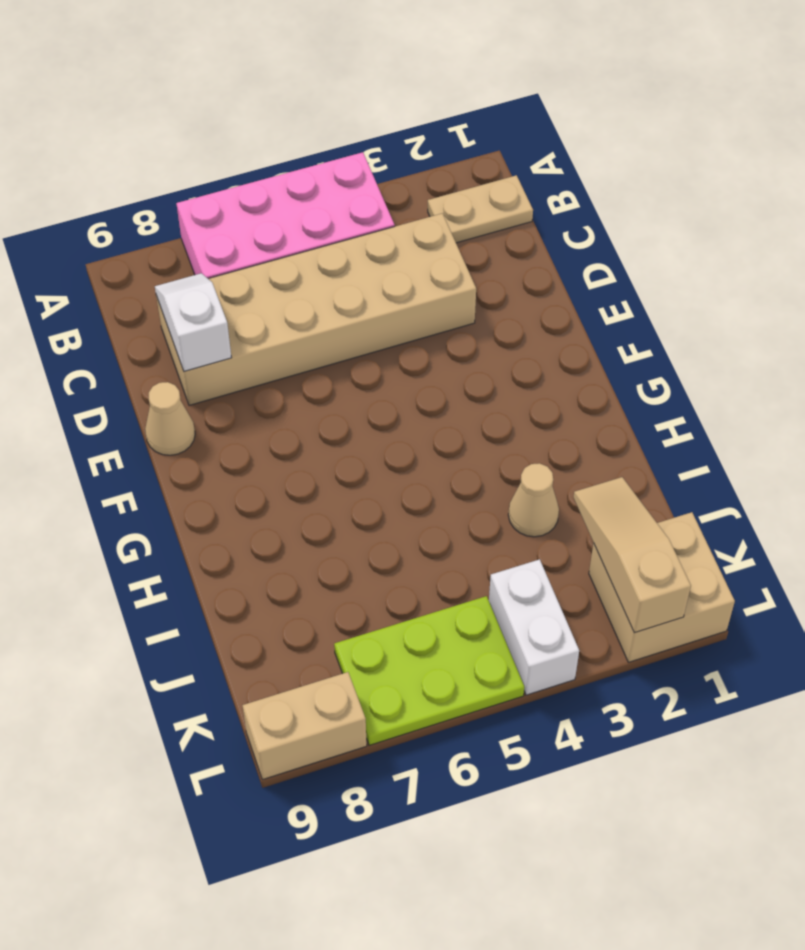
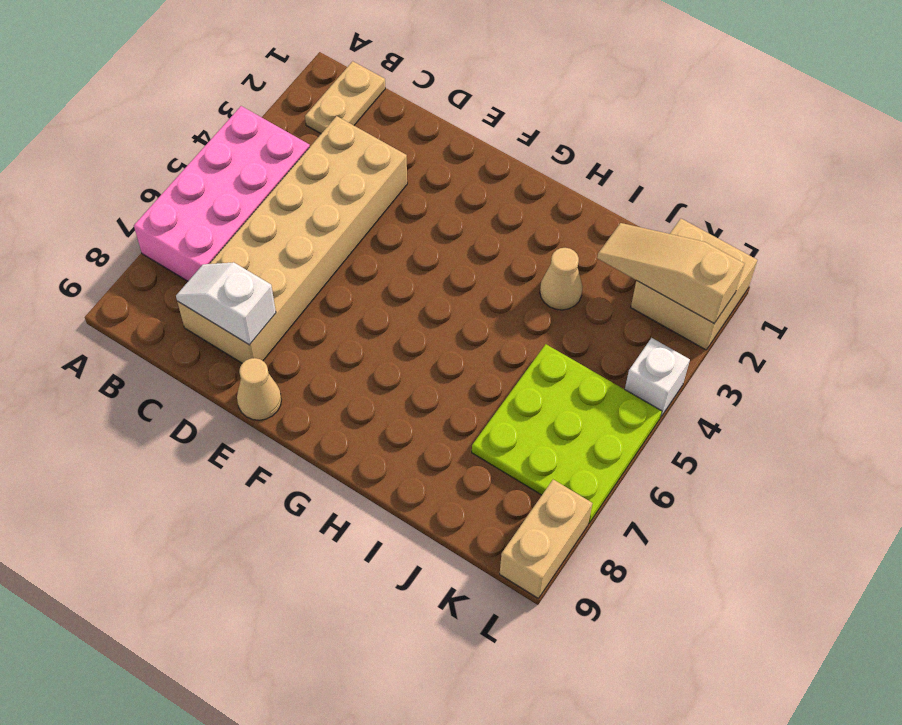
white 1x2 brick [489,559,579,695] -> white 1x1 brick [625,338,690,416]
lime 2x3 plate [334,596,524,745] -> lime 3x3 plate [472,344,662,523]

